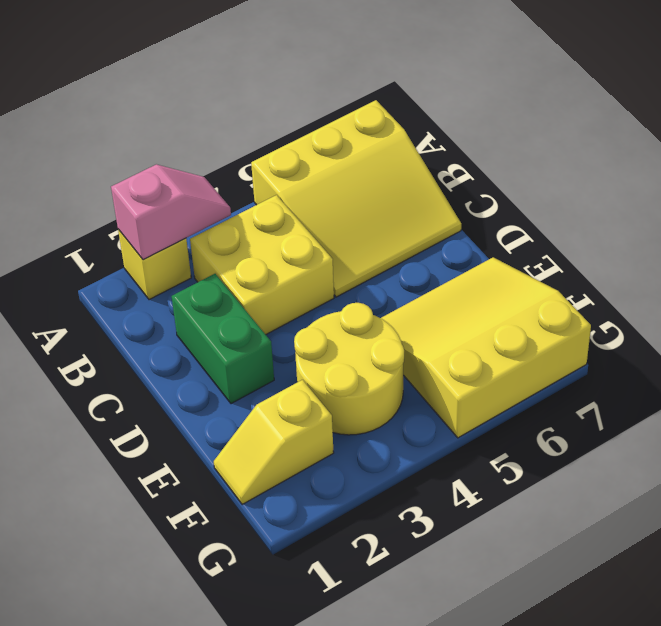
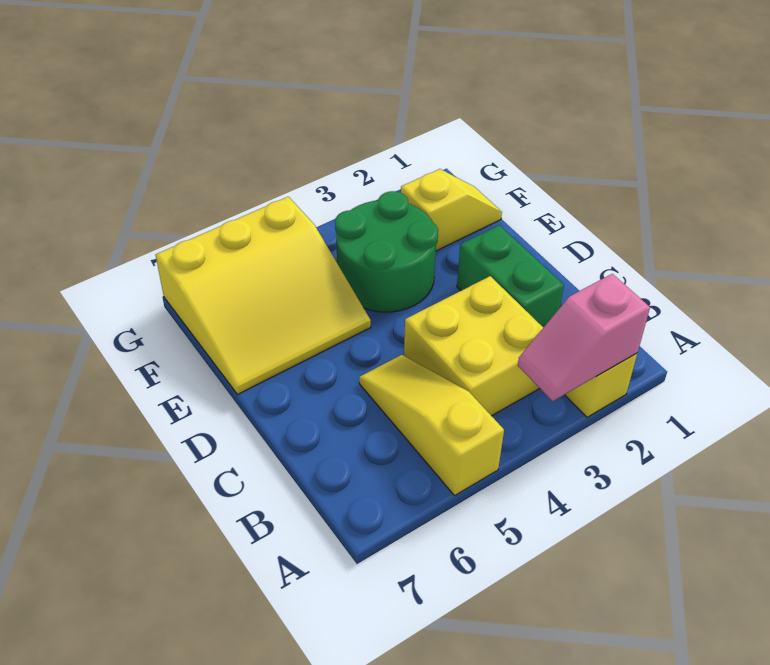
yellow 3x3 slope [251,100,461,297] -> yellow 1x3 slope [359,355,504,496]
yellow 2x2 round brick [294,303,404,435] -> green 2x2 round brick [335,191,438,312]

